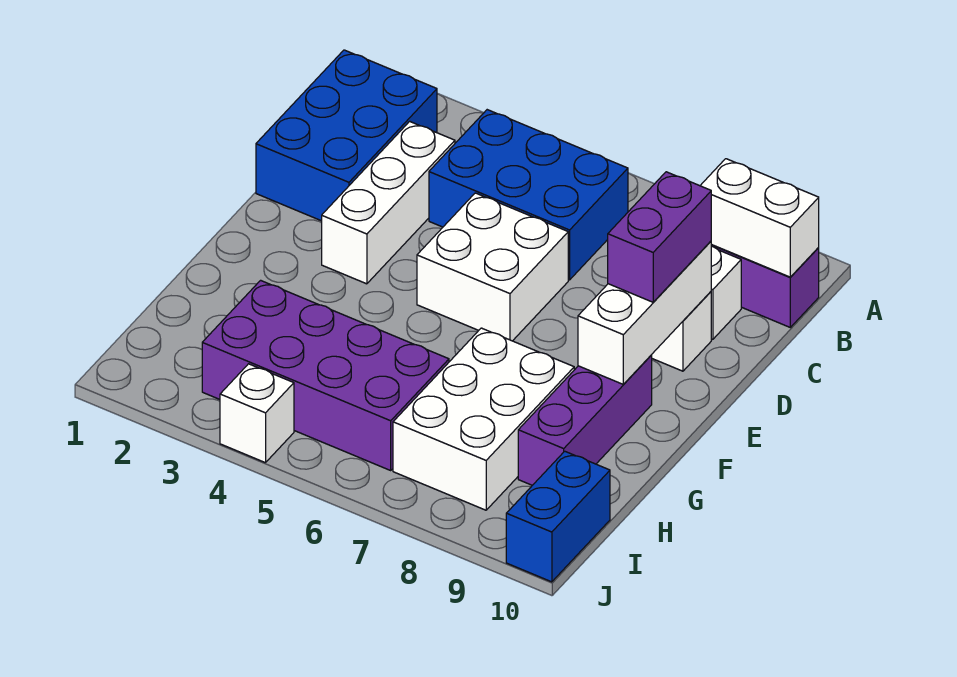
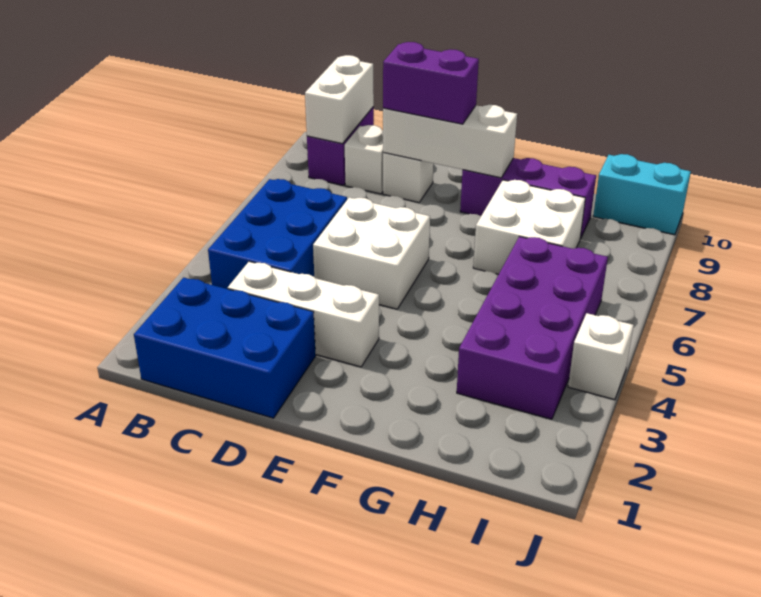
white 2x3 brick [393,328,574,510] -> white 2x2 brick [473,180,585,274]
blue 1x2 brick [506,451,610,582] -> cyan 1x2 brick [593,154,691,235]

